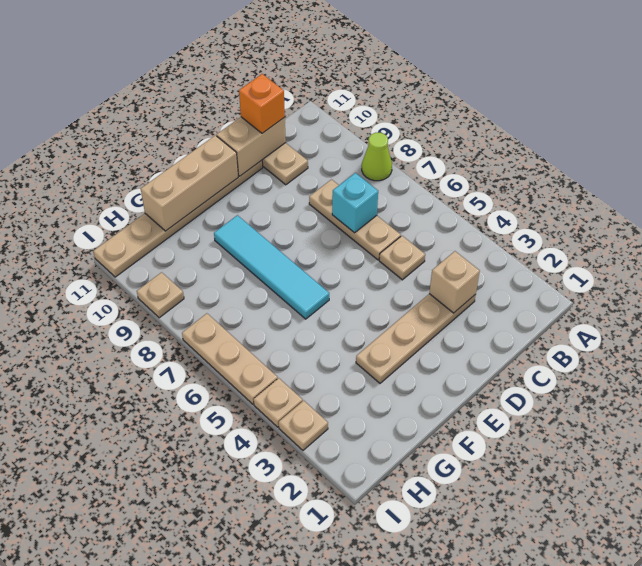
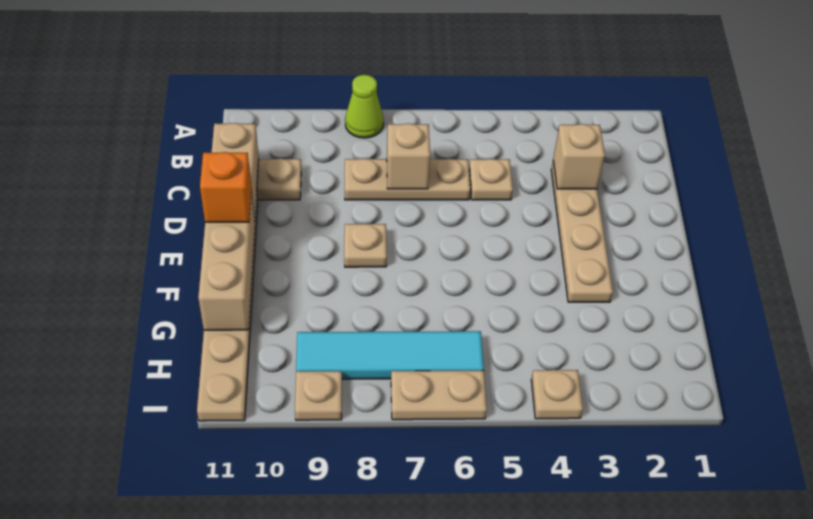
cyan 1x1 brick [332,173,378,233] -> tan 1x1 brick [387,123,430,189]
orange 1x1 brick [239,74,285,133] -> orange 1x1 brick moved to [200,152,251,222]
cyan 1x4 tile [214,215,329,319] -> cyan 1x4 tile moved to [296,331,484,379]
tan 1x1 plate [279,401,328,450] -> tan 1x1 plate moved to [344,224,387,267]
tan 1x3 plate [182,313,278,404] -> tan 1x2 plate [391,370,487,420]

